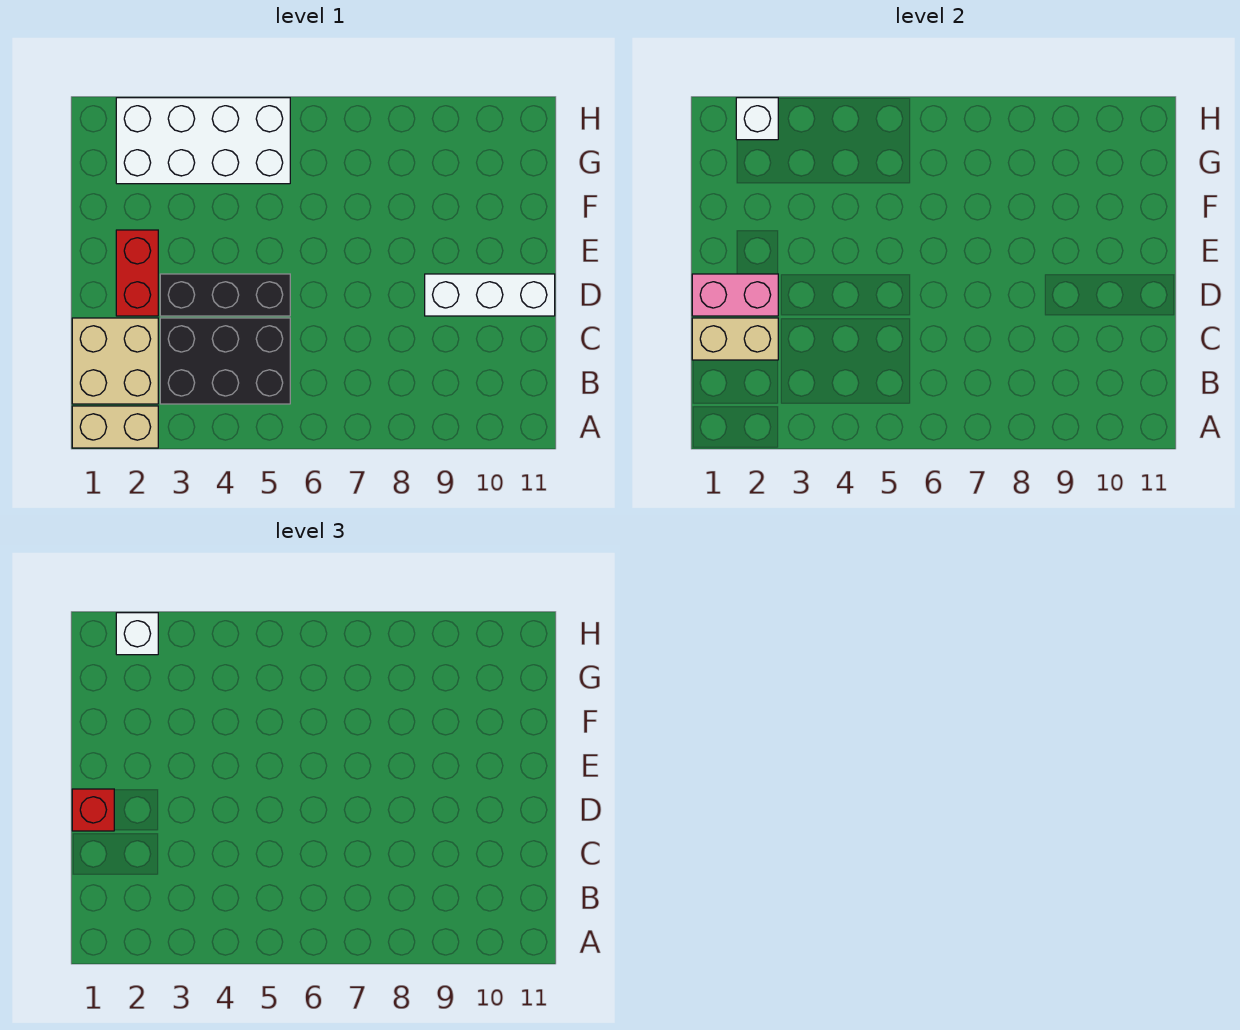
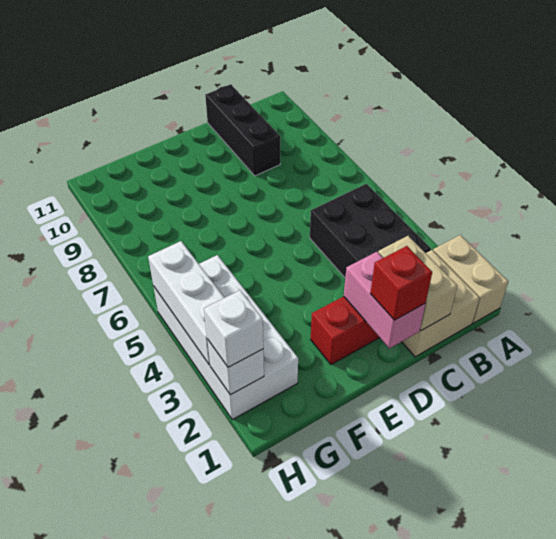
black 1x3 brick [160,274,290,316] -> black 1x3 brick moved to [205,84,281,176]
white 1x3 brick [425,274,555,316] -> white 1x3 brick moved to [148,241,224,365]

